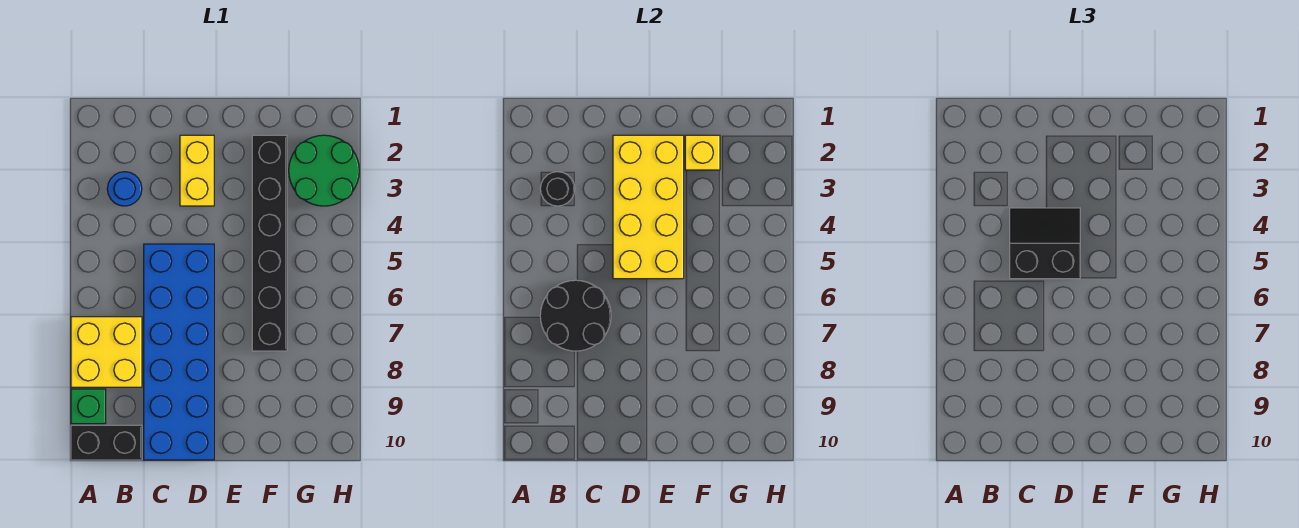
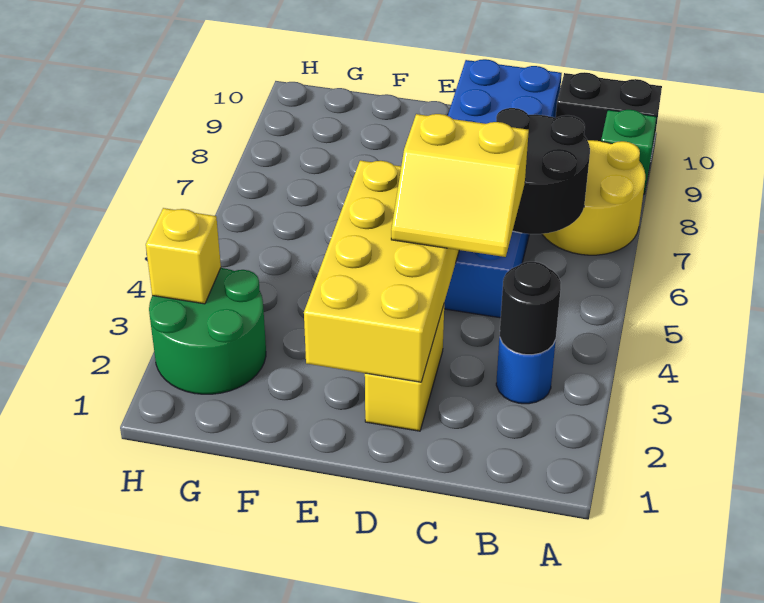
yellow 2x2 brick [71,317,142,387] -> yellow 2x2 round brick [542,140,645,255]
black 2x2 slope [1010,208,1080,279] -> yellow 2x2 slope [391,114,529,257]
black 1x6 brick [252,135,287,351] -> none
yellow 1x1 brick [685,135,720,170] -> yellow 1x1 brick moved to [146,208,221,304]

